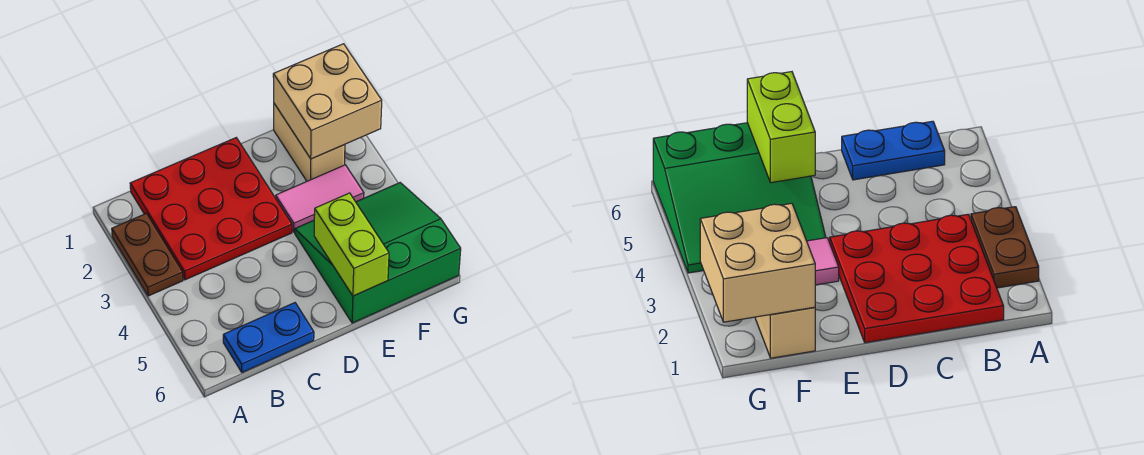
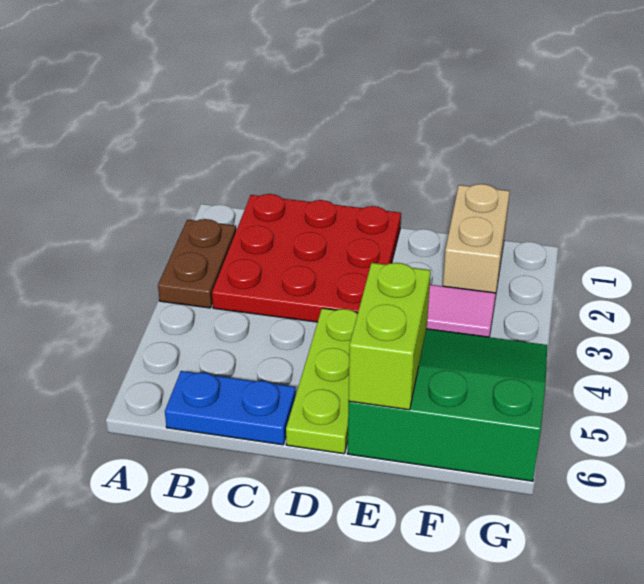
none -> lime 1x3 plate [286,308,358,454]
tan 2x2 brick [273,44,382,159] -> none

